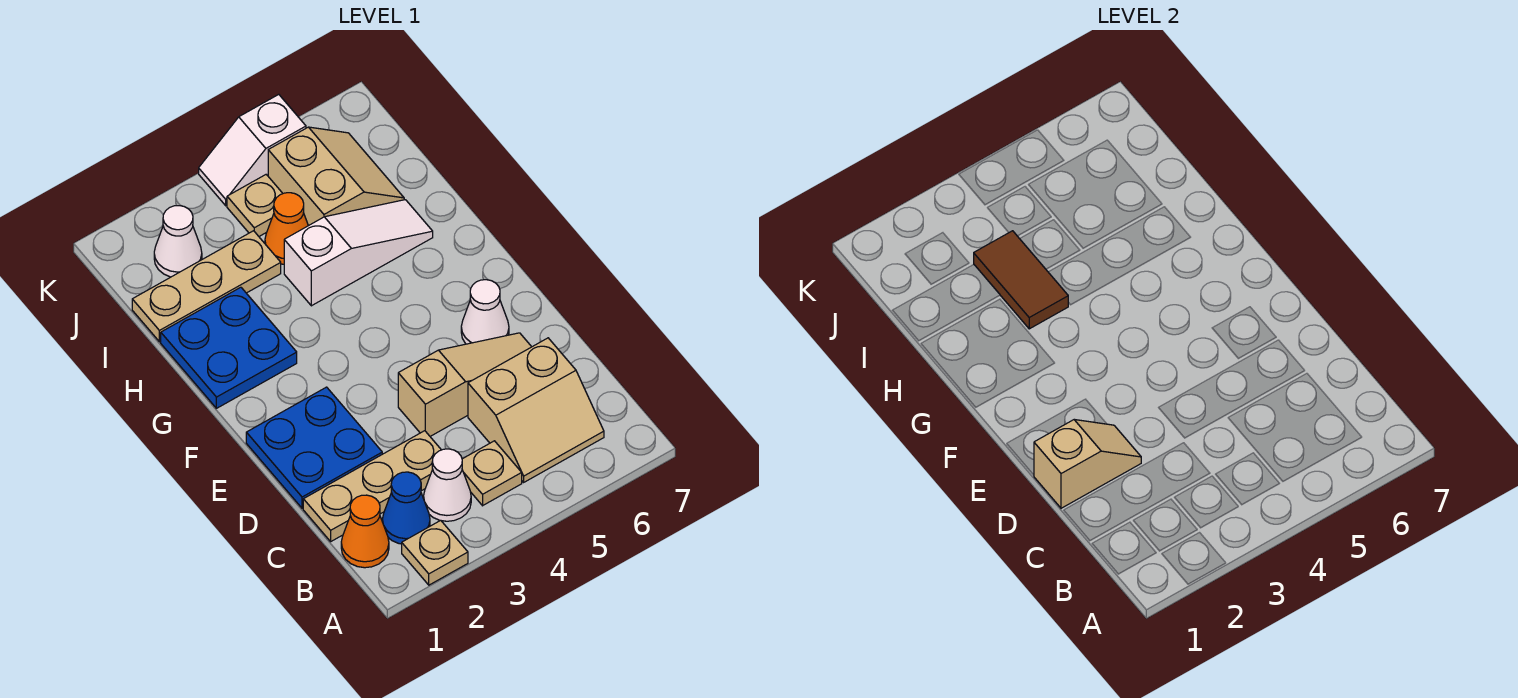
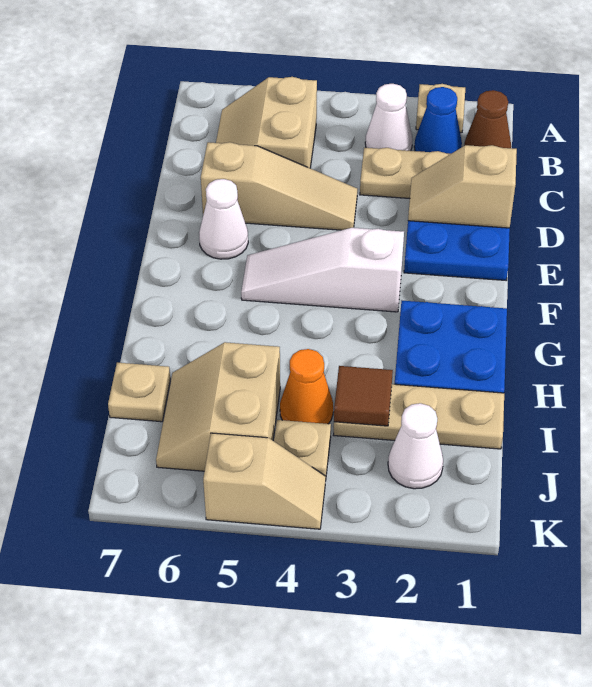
orange 1x1 cone [341,495,389,568] -> brown 1x1 cone [464,90,512,148]
tan 1x1 plate [462,441,522,506] -> tan 1x1 plate moved to [108,363,170,422]
tan 2x2 slope [468,338,604,482] -> tan 2x2 slope turned to [216,77,317,168]
tan 1x3 slope [398,333,531,436] -> tan 1x3 slope turned to [201,142,357,230]
brown 1x2 tile [974,231,1068,329] -> brown 1x1 tile [334,366,393,426]
white 1x3 slope [284,200,433,306] -> white 1x3 slope moved to [241,228,404,312]
white 1x2 slope [199,94,306,206] -> tan 1x2 slope [203,433,326,529]

